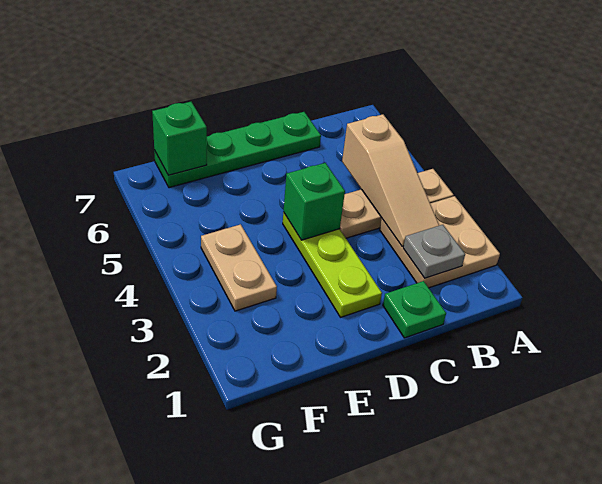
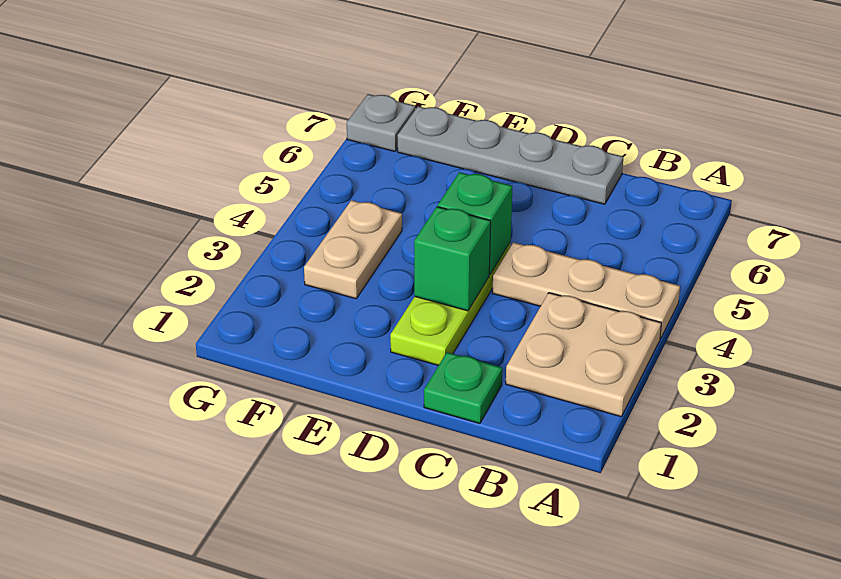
grey 1x1 plate [403,225,465,278] -> grey 1x1 plate moved to [347,94,415,151]
tan 1x3 slope [342,114,439,246] -> none
green 1x4 plate [154,112,321,188] -> grey 1x4 plate [397,106,623,204]
green 1x1 brick [152,102,207,175] -> green 1x1 brick moved to [414,207,491,311]

